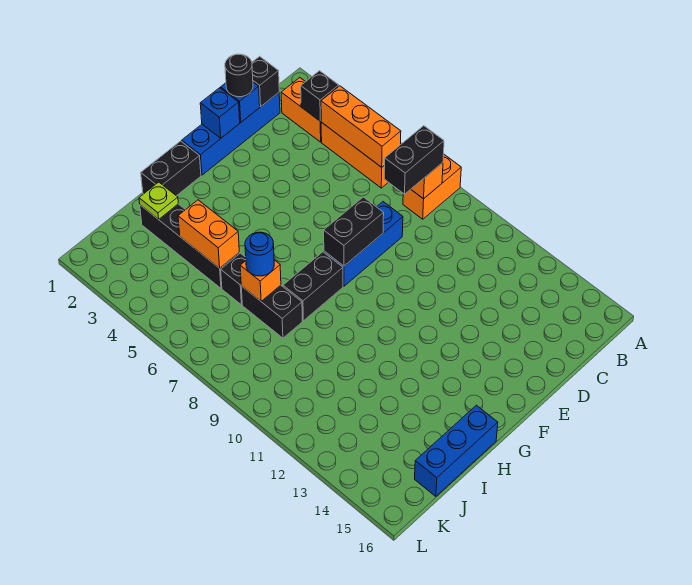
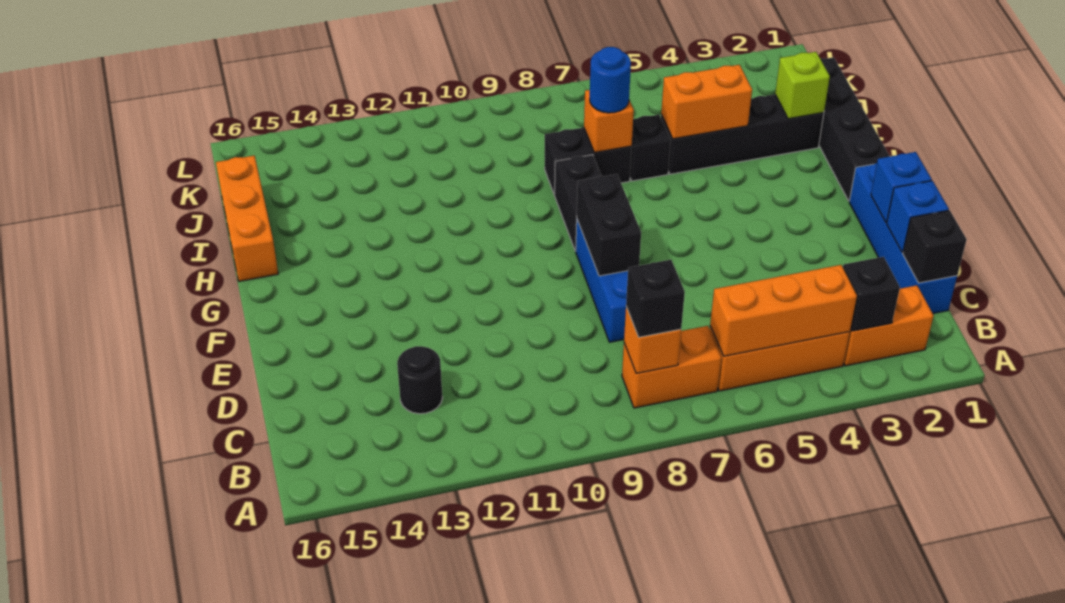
orange 1x2 brick [403,154,461,219] -> orange 1x2 brick turned to [622,326,721,408]
black 1x2 brick [384,126,444,194] -> black 1x1 brick [626,260,685,337]
black 1x1 round brick [225,54,253,97] -> black 1x1 round brick moved to [397,346,442,414]
black 1x2 brick [141,141,201,196] -> black 1x4 brick [819,57,890,201]
blue 1x3 brick [415,405,498,496] -> orange 1x3 brick [216,156,278,281]
lime 1x1 plate [139,182,178,219] -> lime 1x1 brick [775,52,830,119]

